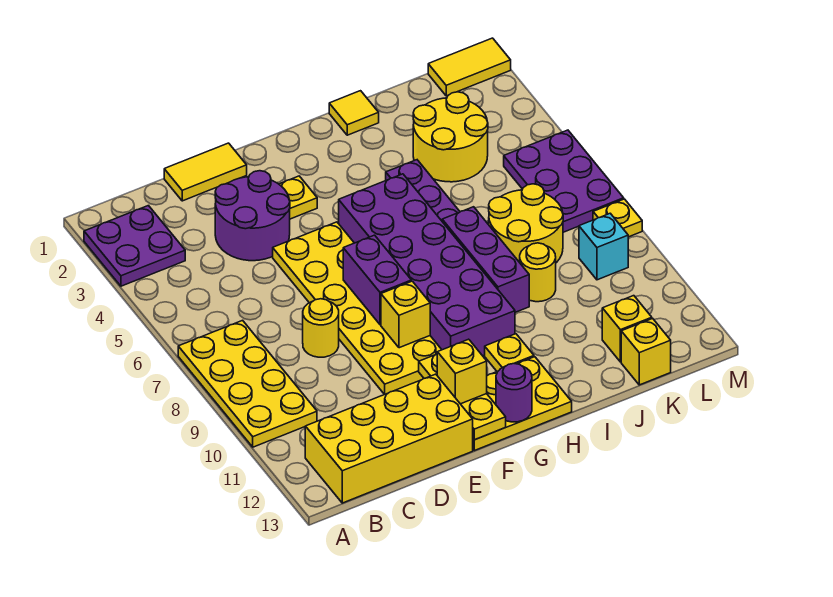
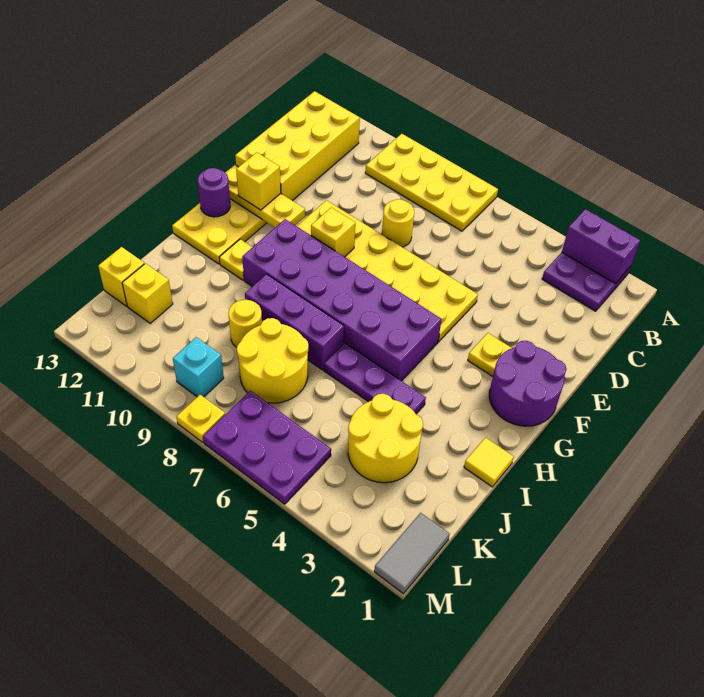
yellow 1x2 tile [164,143,247,201] -> none
purple 2x2 round brick [215,171,290,261] -> purple 2x2 round brick moved to [489,341,567,426]
purple 1x2 brick [343,235,411,325] -> purple 1x2 brick moved to [562,209,640,284]
yellow 1x2 tile [428,38,511,96] -> grey 1x2 tile [374,513,450,594]

